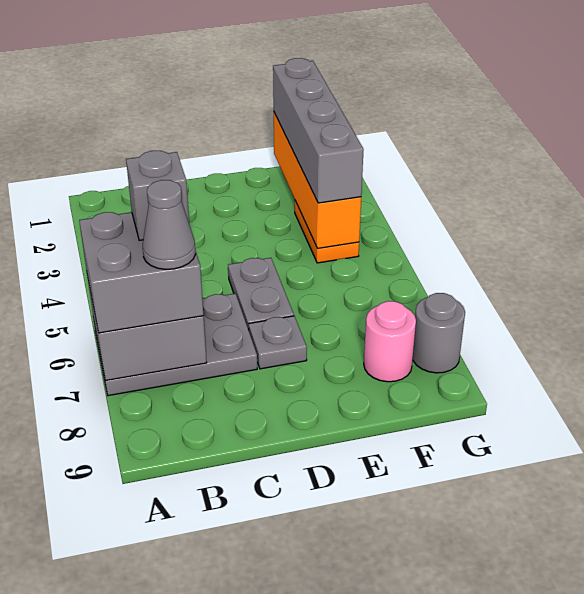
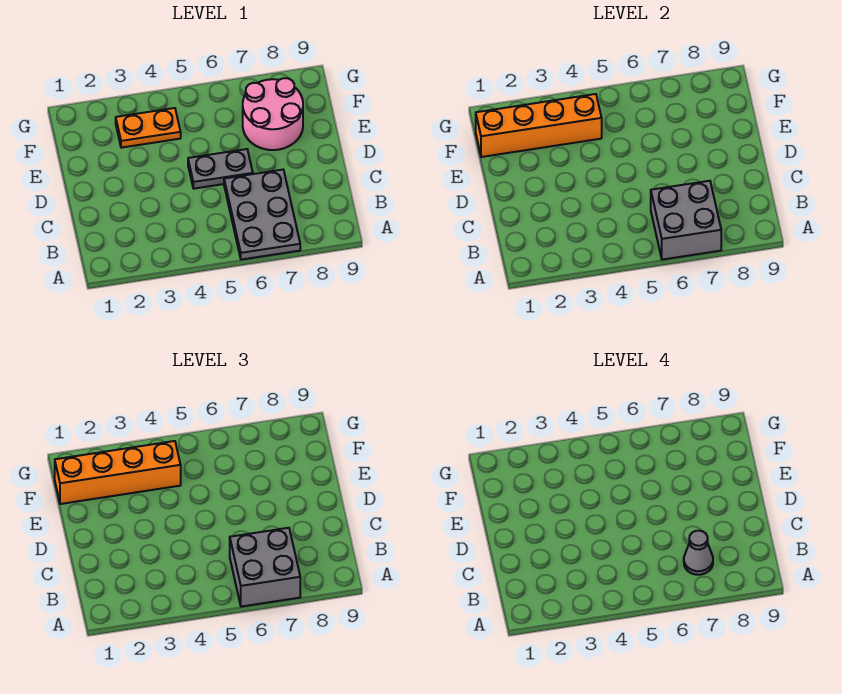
grey 1x1 brick [126,151,189,241] -> none
grey 1x1 plate [249,316,307,369] -> none
grey 1x4 brick [273,58,364,203] -> orange 1x4 brick [55,441,181,504]
pink 1x1 round brick [364,301,416,382] -> pink 2x2 round brick [243,78,303,150]
grey 1x1 round brick [413,293,465,373] -> none

